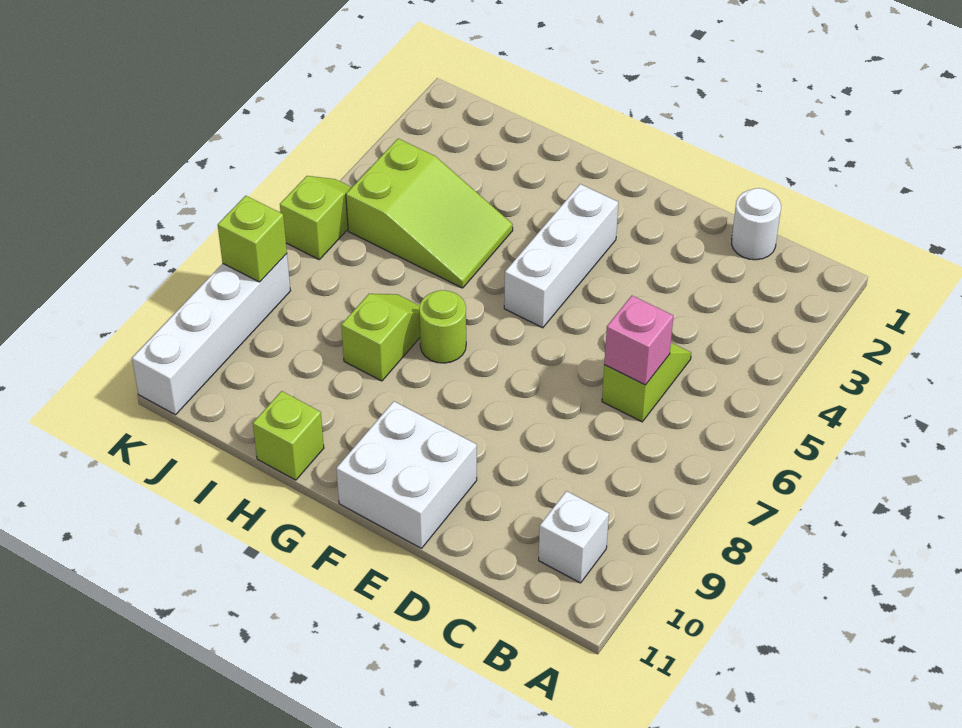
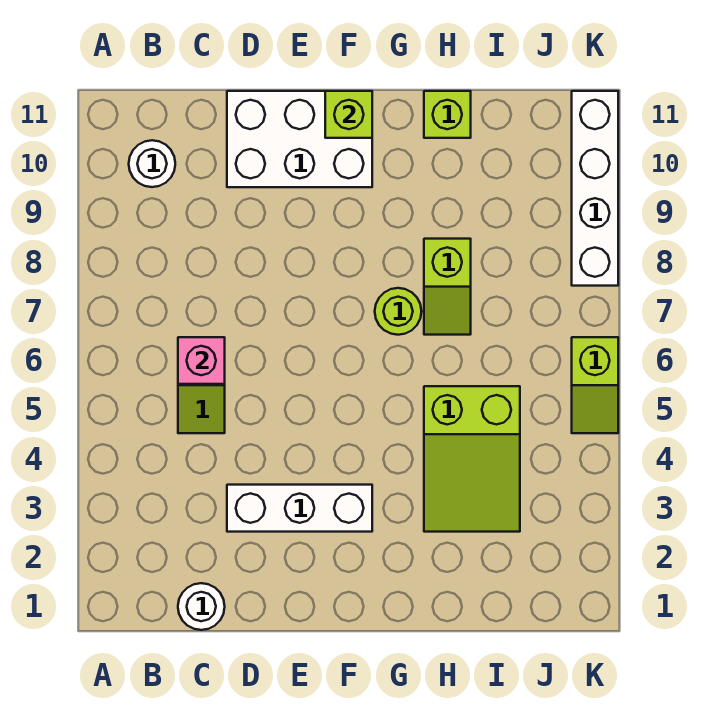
white 1x1 brick [539,491,609,583] -> white 1x1 round brick [129,140,175,187]
white 2x2 brick [336,401,477,548] -> white 2x3 brick [227,91,372,187]
white 1x3 brick [504,184,618,328] -> white 1x3 brick turned to [227,485,372,532]
lime 2x3 slope [346,139,513,288] -> lime 2x3 slope turned to [424,386,520,532]
lime 1x1 brick [218,196,287,282] -> lime 1x1 brick moved to [325,91,372,138]

